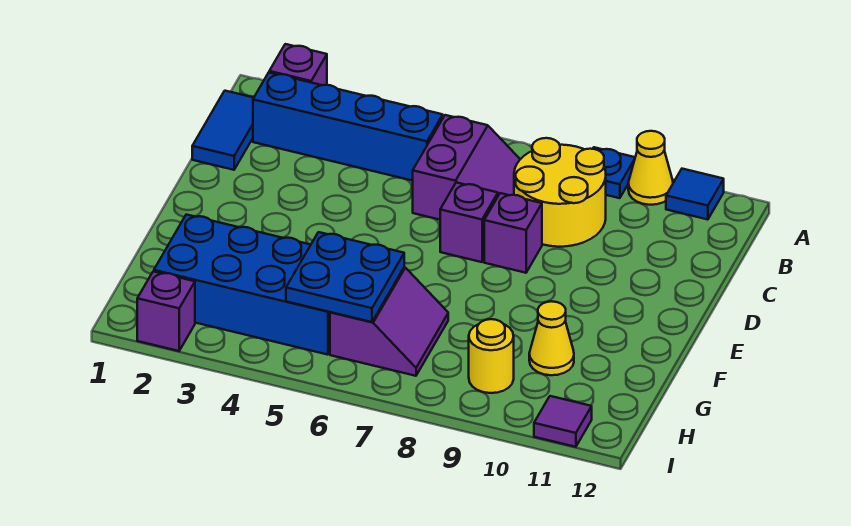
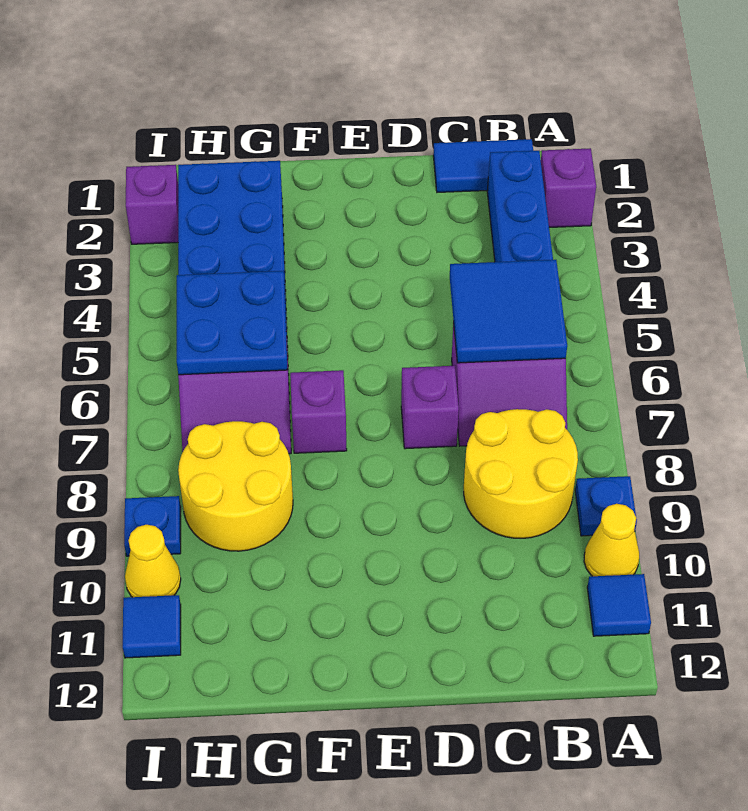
none -> blue 2x2 tile [450,260,567,363]
purple 1x1 brick [484,193,542,273] -> purple 1x1 brick moved to [290,370,347,453]
yellow 1x1 cone [529,301,574,375] -> yellow 1x1 cone moved to [125,525,181,597]
yellow 1x1 round brick [469,319,514,393] -> yellow 2x2 round brick [178,421,293,551]
none -> blue 1x1 plate [124,496,181,556]
purple 1x1 tile [534,396,592,447] -> blue 1x1 tile [123,595,181,658]

